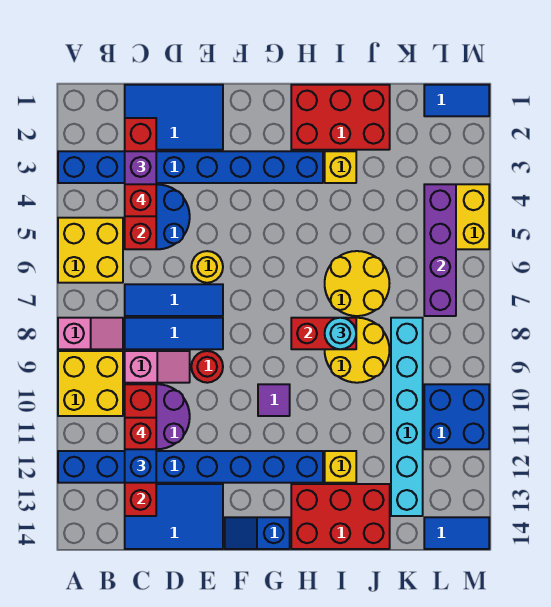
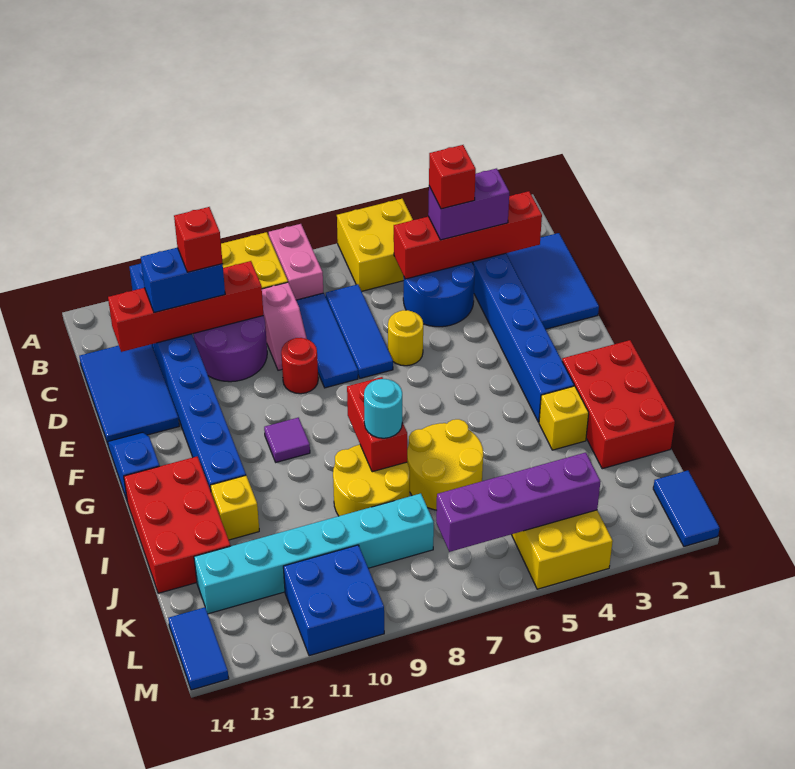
pink 1x2 slope [58,318,123,349] -> pink 1x2 brick [269,224,323,300]

